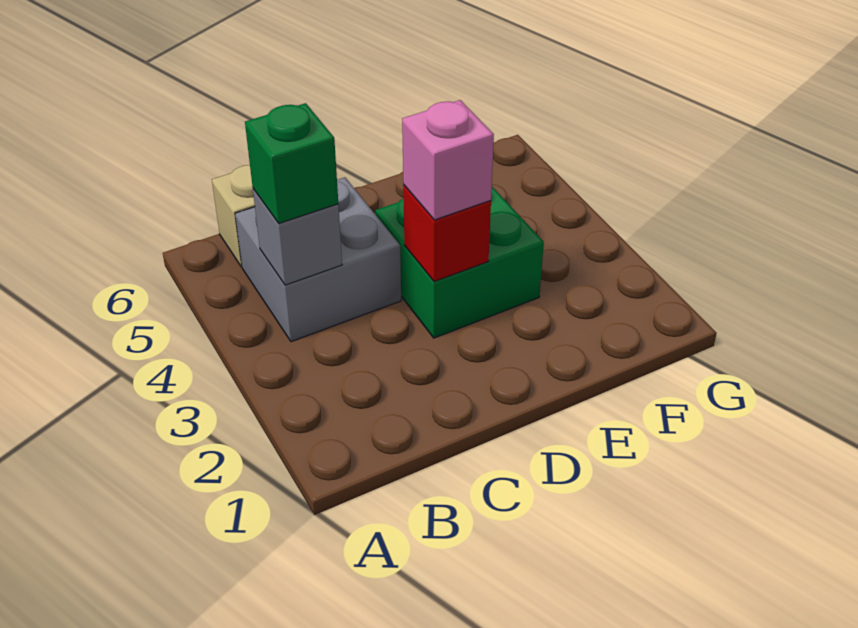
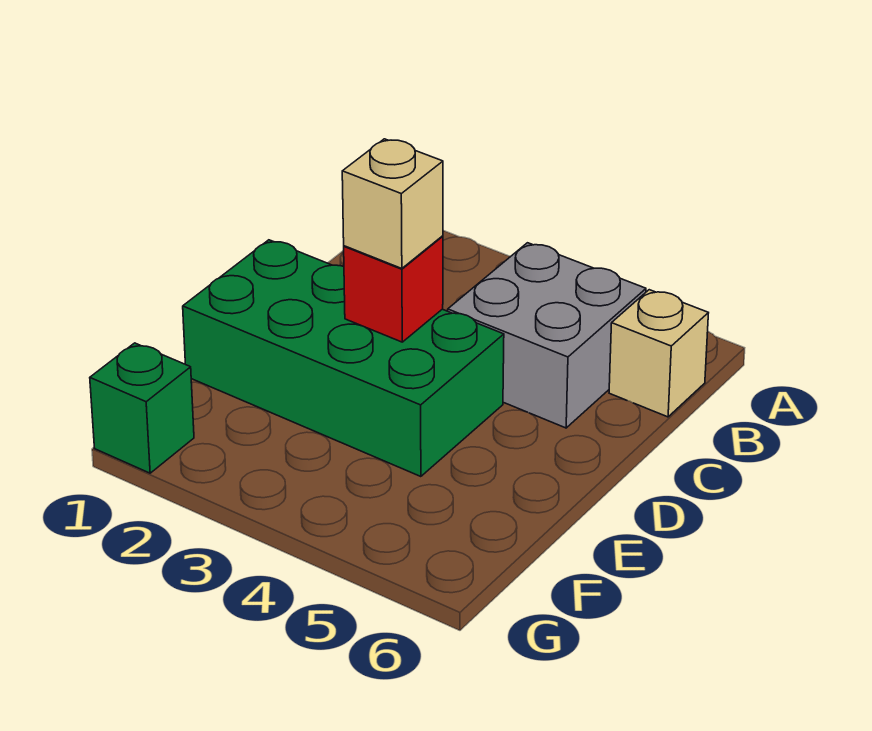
grey 1x1 brick [253,189,342,285] -> none
green 1x1 brick [245,103,338,224] -> green 1x1 brick moved to [90,343,194,473]
green 2x2 brick [375,187,544,338] -> green 2x4 brick [183,240,504,477]
pink 1x1 brick [402,100,494,220] -> tan 1x1 brick [342,139,443,269]

